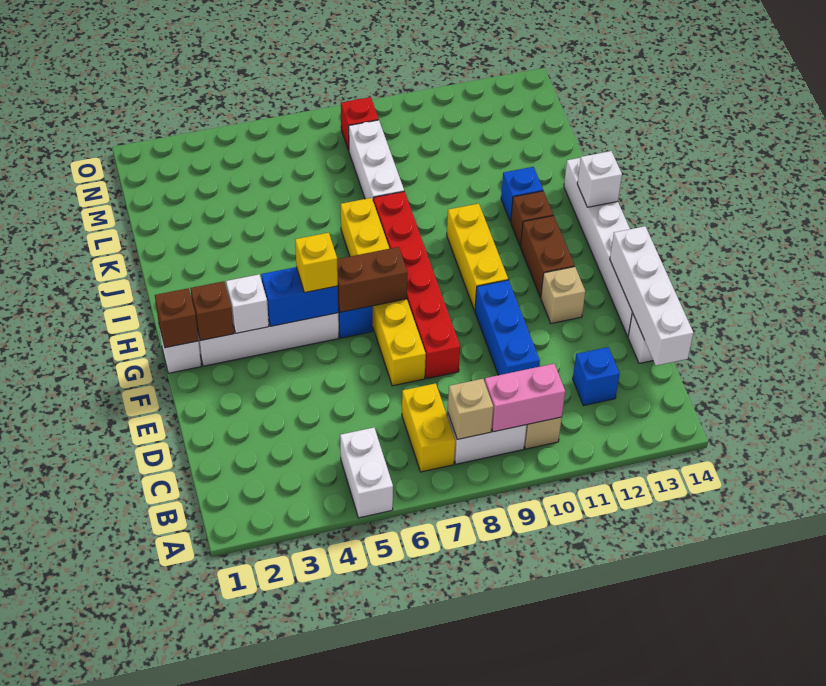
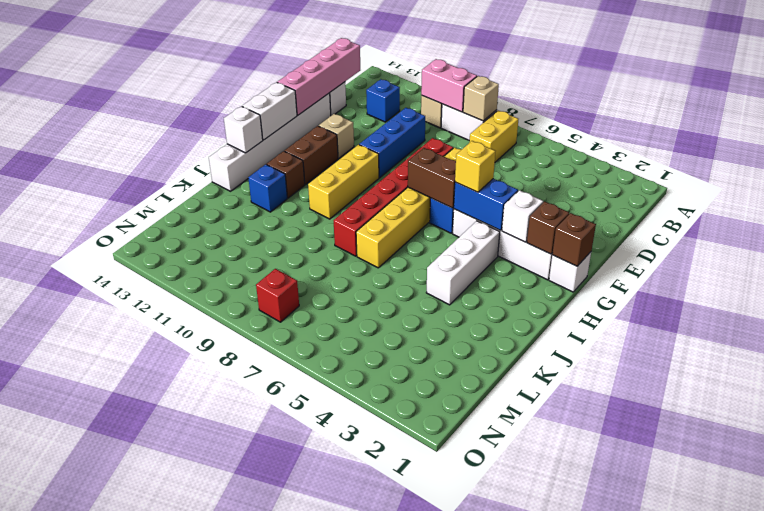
white 1x2 brick [340,428,393,518] -> white 1x2 brick moved to [242,82,297,140]
white 1x4 brick [610,226,693,366] -> pink 1x4 brick [277,38,360,115]
white 1x3 brick [349,120,404,200] -> white 1x3 brick moved to [426,221,500,305]

